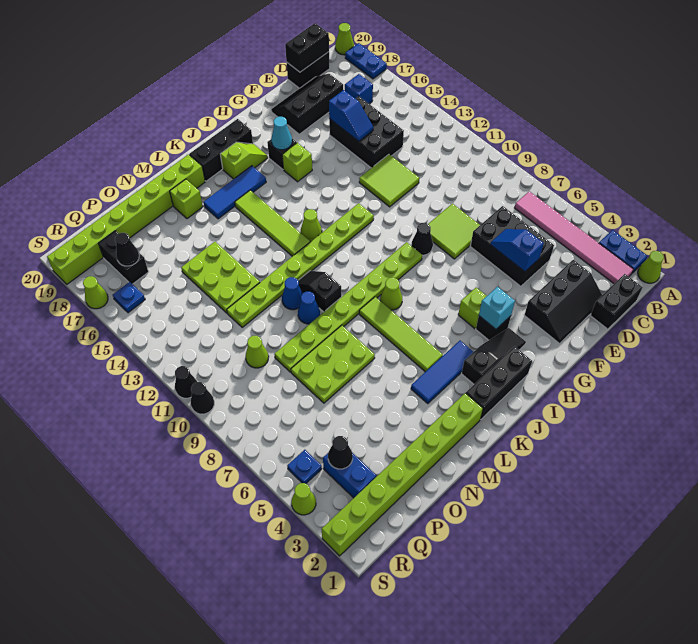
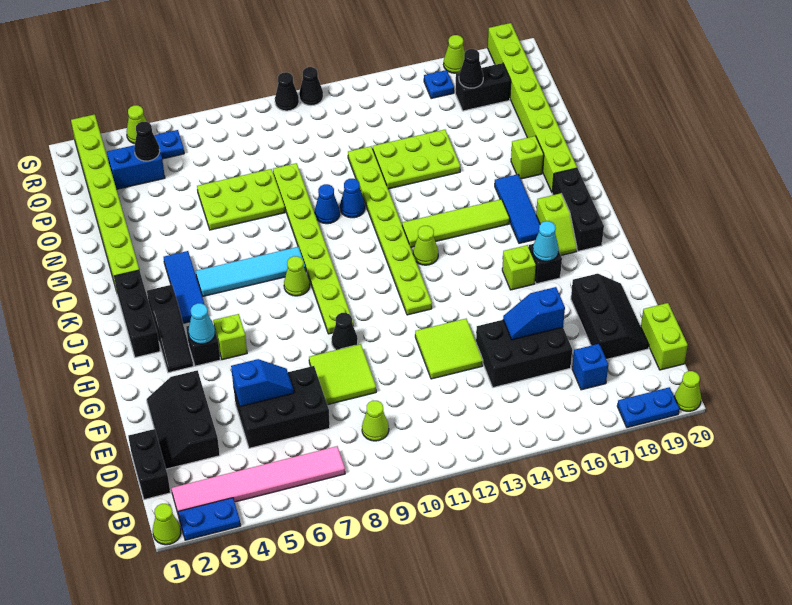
black 1x2 brick [287,52,330,88] -> lime 1x2 brick [641,303,688,370]
black 1x2 brick [285,23,329,72] -> none
cyan 1x1 brick [479,287,515,329] -> cyan 1x1 cone [188,303,215,344]
lime 1x4 tile [359,297,443,372] -> cyan 1x4 tile [196,247,305,297]
black 1x2 slope [298,271,341,312] -> none
lime 2x3 plate [291,325,375,403] -> lime 2x3 plate turned to [197,169,285,230]
lime 1x1 cone [246,336,269,368] -> lime 1x1 cone moved to [362,401,389,441]

